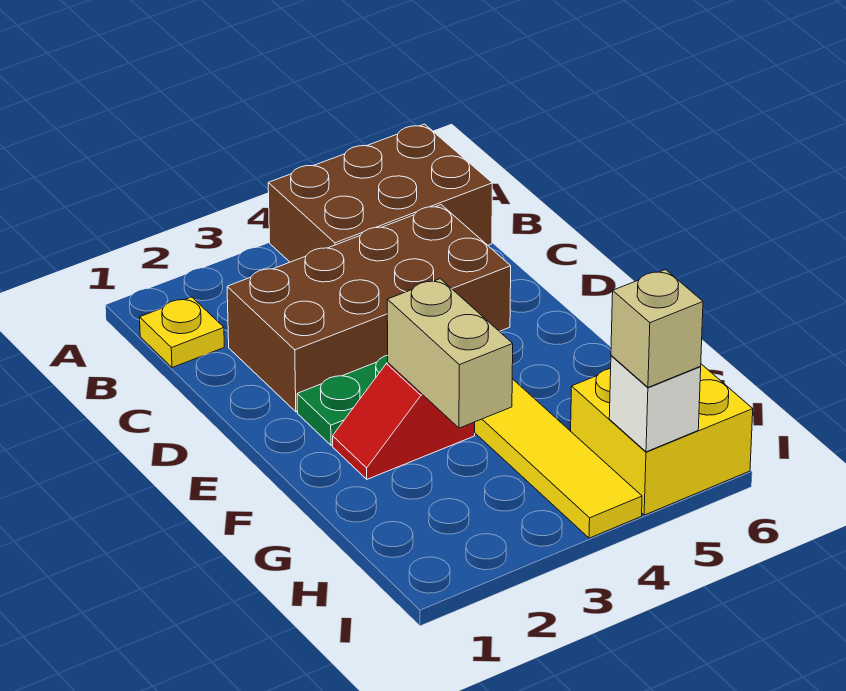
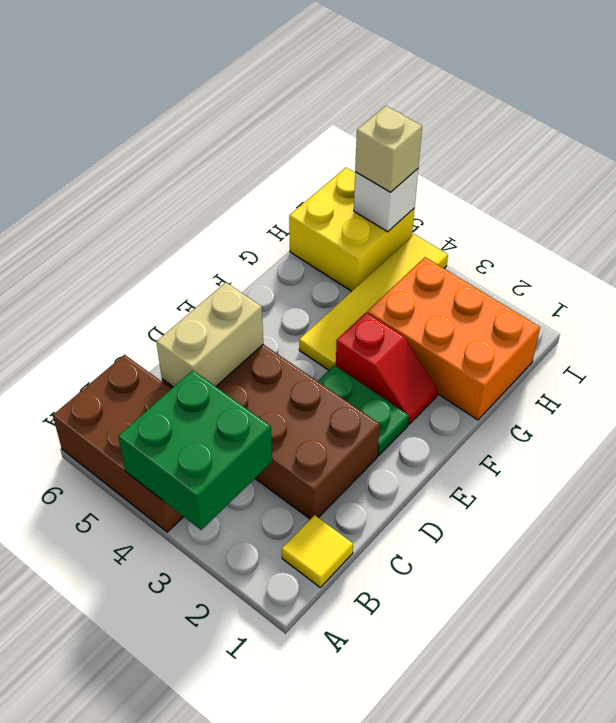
none -> green 2x2 brick [118,370,272,530]
yellow 1x1 plate [140,297,224,368] -> yellow 1x1 tile [282,515,353,587]
tan 1x2 brick [387,279,513,428] -> tan 1x2 brick moved to [156,282,263,387]
none -> orange 2x3 brick [367,257,540,420]

